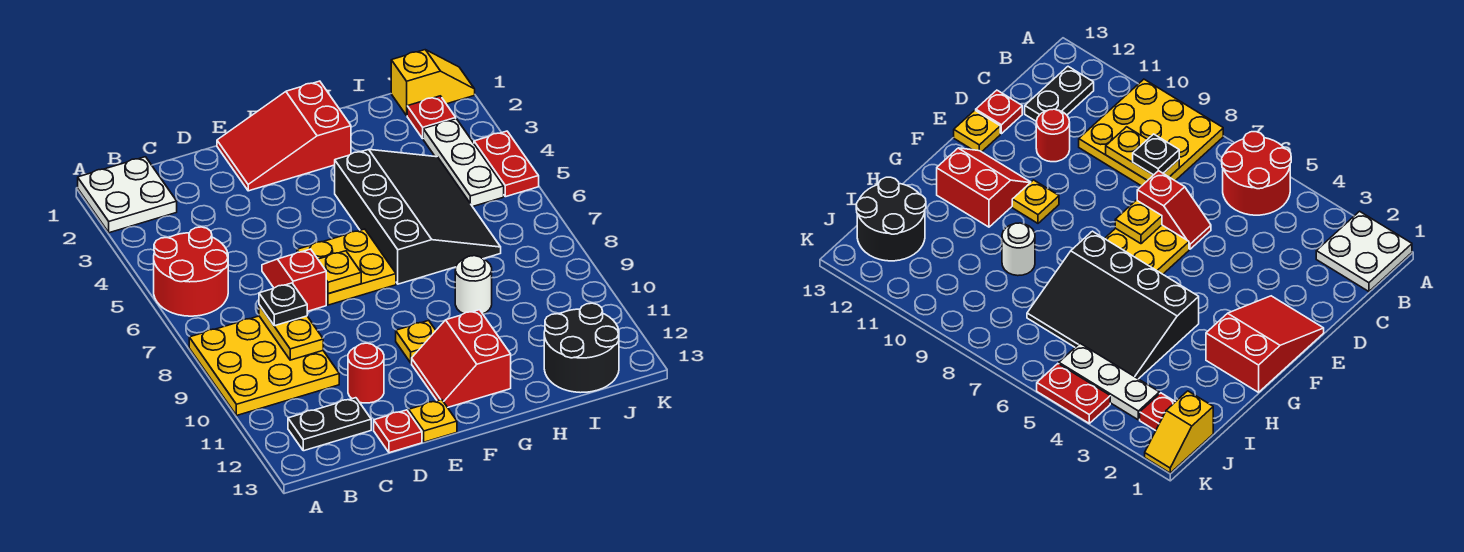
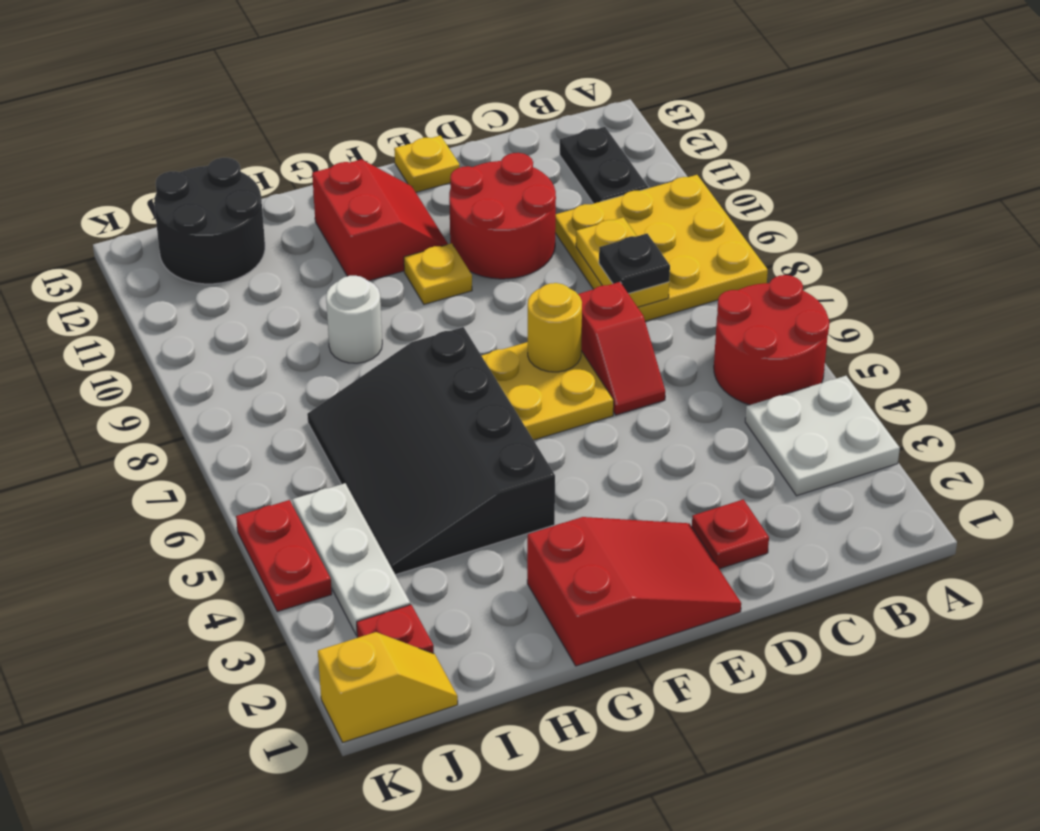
white 2x2 plate [78,157,177,233] -> white 2x2 plate moved to [745,376,900,496]
black 1x2 plate [288,398,371,451] -> black 1x2 plate turned to [560,127,648,204]
red 1x1 round brick [348,343,384,403] -> red 2x2 round brick [449,153,556,279]
red 1x1 plate [374,410,422,453] -> red 1x1 plate moved to [692,499,769,569]
yellow 1x1 plate [318,251,361,294] -> yellow 1x1 round brick [528,283,582,372]
yellow 1x2 slope [391,50,475,115] -> yellow 1x2 slope turned to [318,632,458,742]

